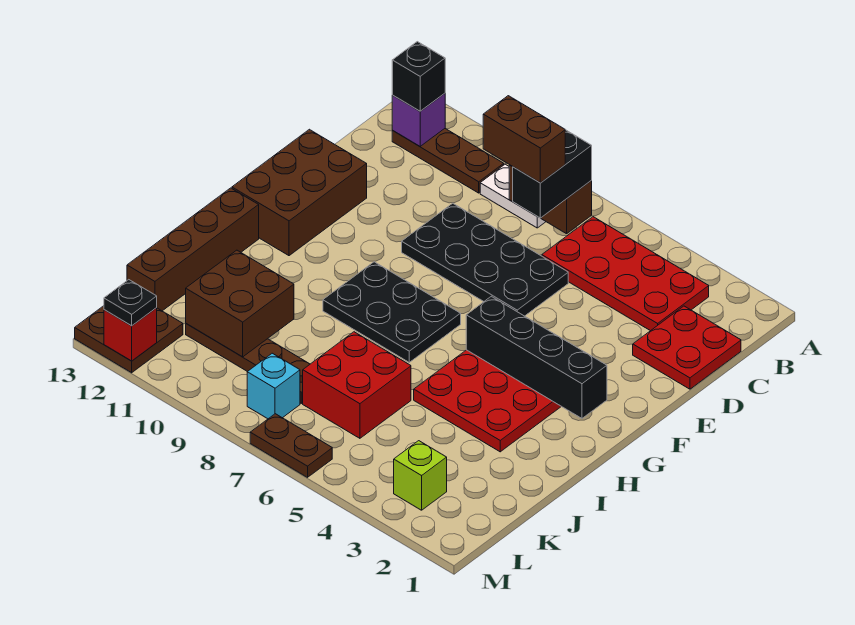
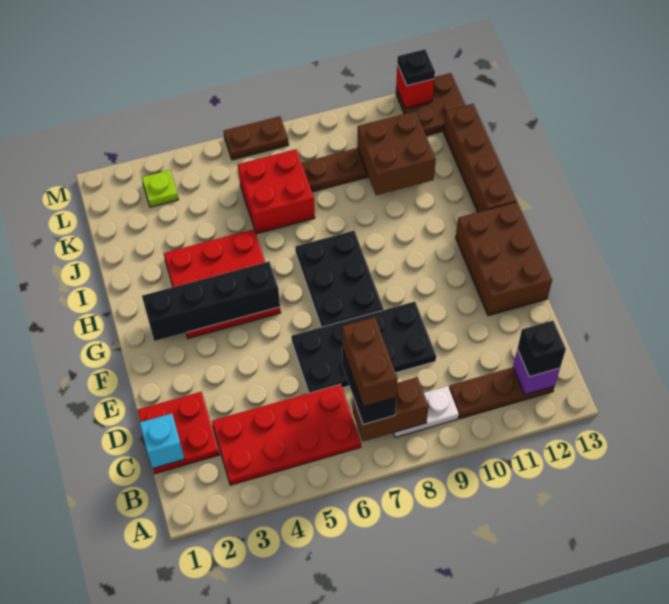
brown 1x2 brick [483,96,565,183] -> brown 1x2 brick turned to [342,317,398,407]
black 2x3 plate [323,262,461,362] -> black 2x3 plate turned to [295,231,384,327]
lime 1x1 brick [394,441,447,510] -> lime 1x1 plate [142,170,179,207]
cyan 1x1 brick [247,353,300,419] -> cyan 1x1 brick moved to [140,414,185,468]

